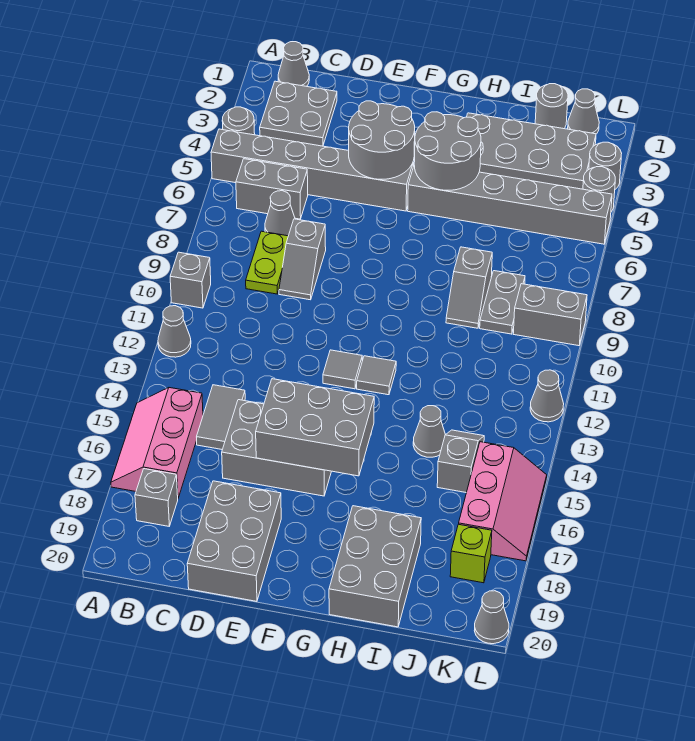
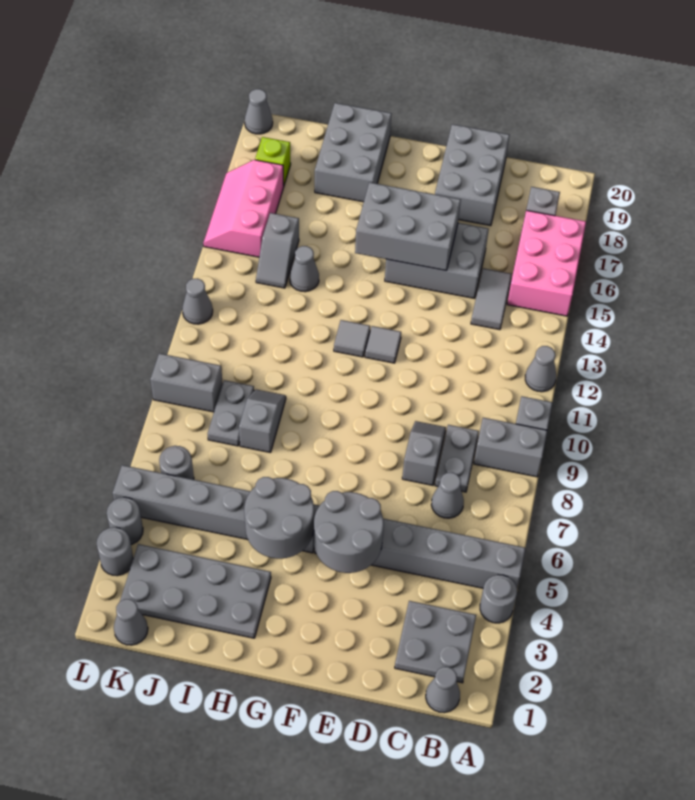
pink 2x3 slope [111,388,203,498] -> pink 2x3 brick [507,210,586,316]
grey 1x2 brick [236,159,308,219] -> grey 1x2 brick moved to [474,418,547,477]
lime 1x2 plate [246,231,288,294] -> grey 1x2 plate [435,425,479,492]
grey 1x1 round brick [535,84,568,129] -> grey 1x1 round brick moved to [159,446,194,480]

